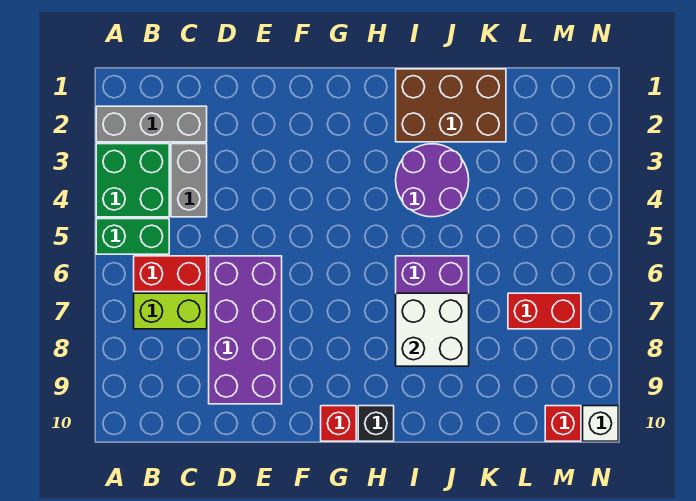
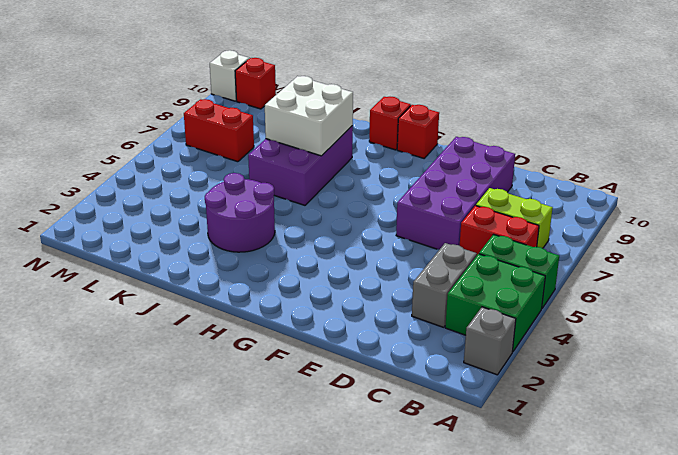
grey 1x3 brick [96,106,207,142] -> grey 1x1 brick [464,307,516,375]
black 1x1 brick [358,406,394,441] -> red 1x1 brick [369,97,411,150]
brown 2x3 brick [396,69,506,142] -> none

